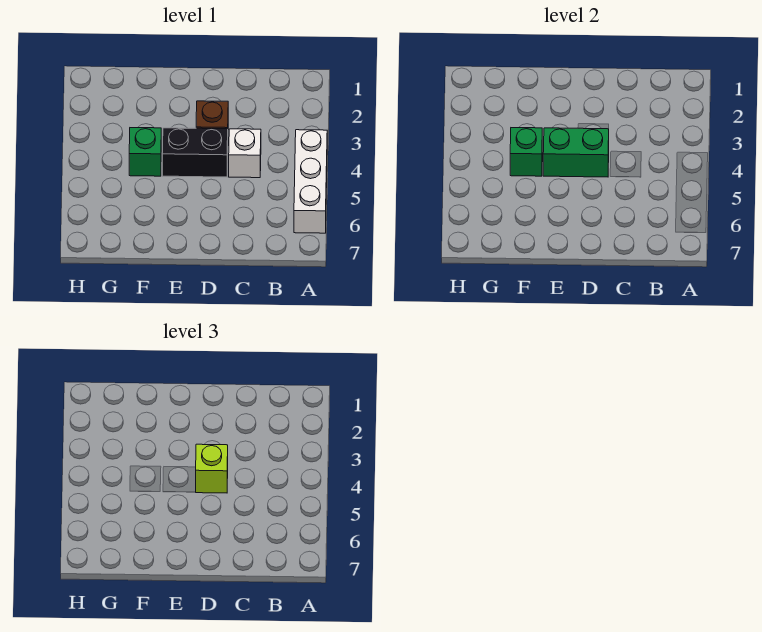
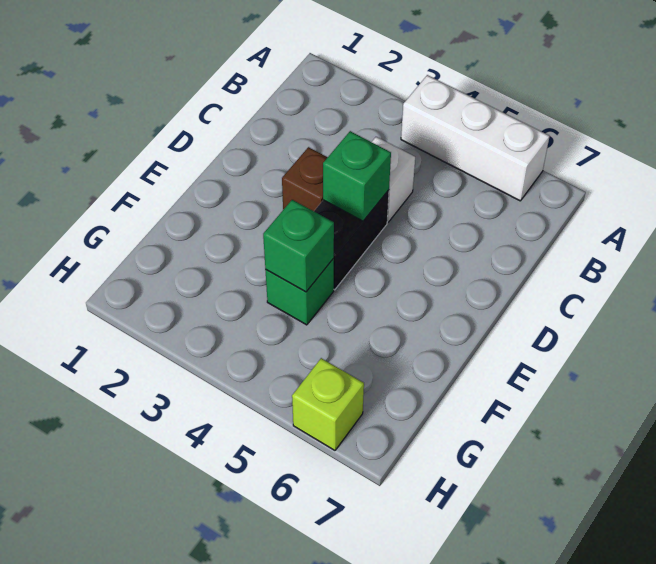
green 1x2 brick [543,128,609,177] -> green 1x1 brick [323,131,391,221]
lime 1x1 brick [196,444,228,493] -> lime 1x1 brick moved to [292,358,364,450]

